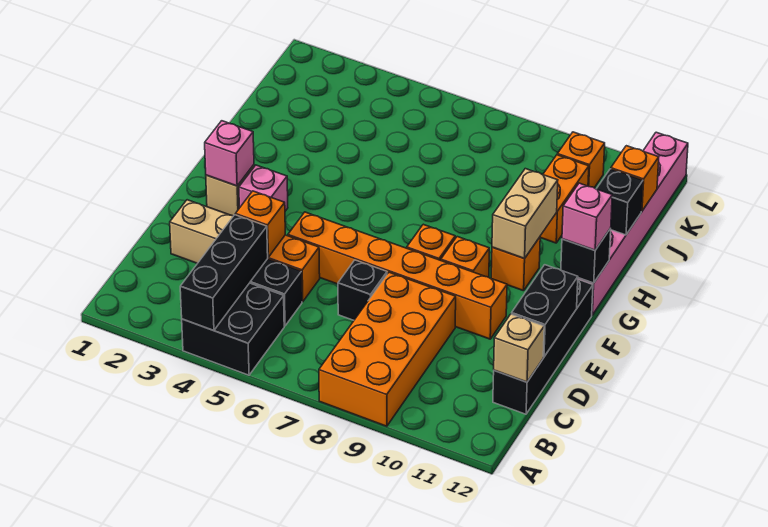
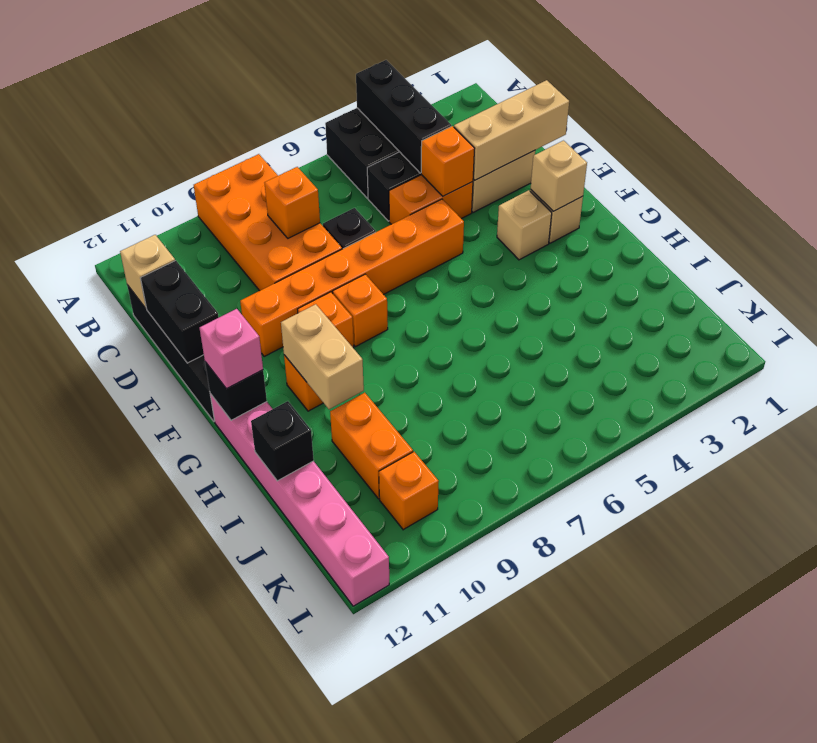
none -> tan 1x3 brick [454,80,569,180]
pink 1x1 brick [205,121,254,186] -> tan 1x1 brick [531,141,587,211]
pink 1x1 brick [239,165,288,211] -> tan 1x1 brick [497,190,552,260]
orange 1x1 brick [611,146,659,211] -> orange 1x1 brick moved to [265,167,320,238]

